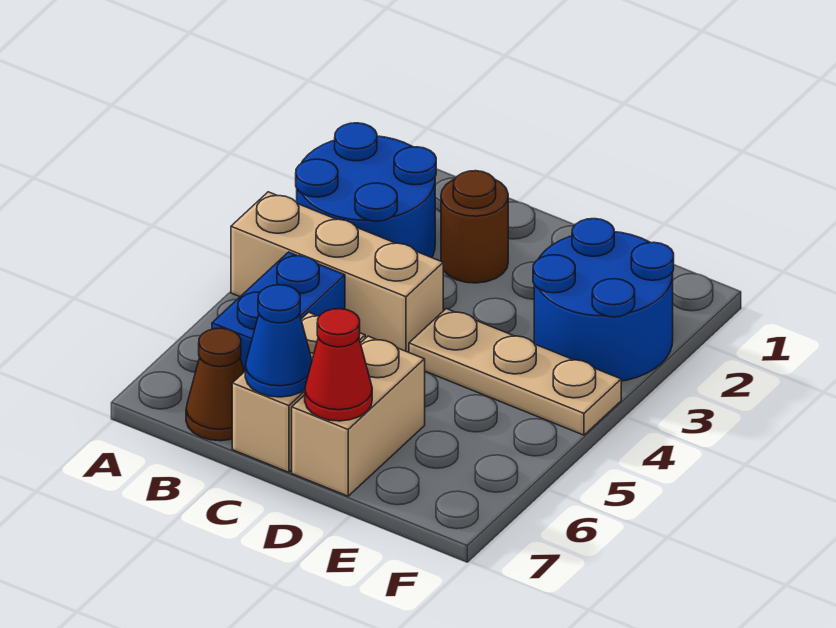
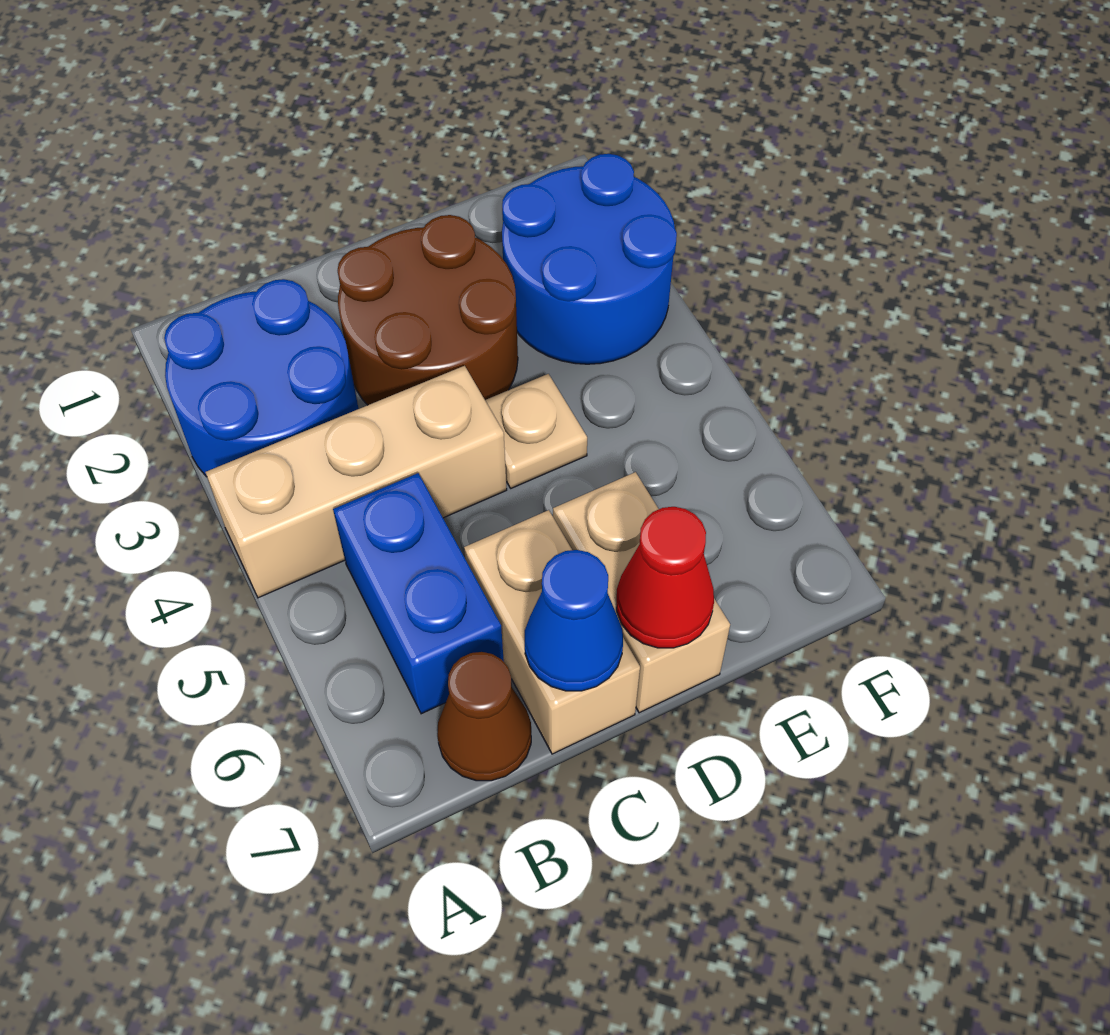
brown 1x1 round brick [441,171,508,283] -> brown 2x2 round brick [338,215,518,405]
tan 1x3 plate [409,309,621,435] -> tan 1x1 plate [485,374,587,488]

